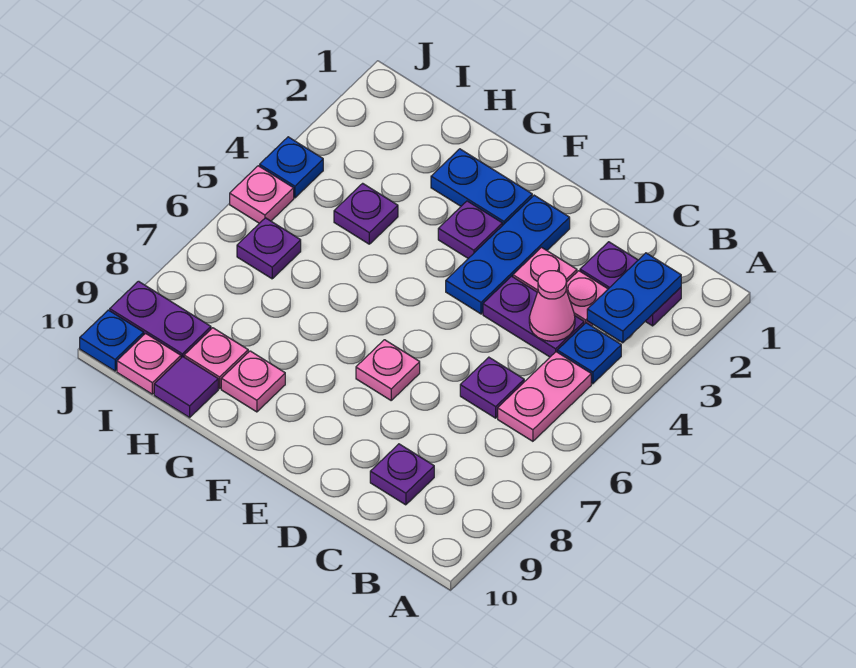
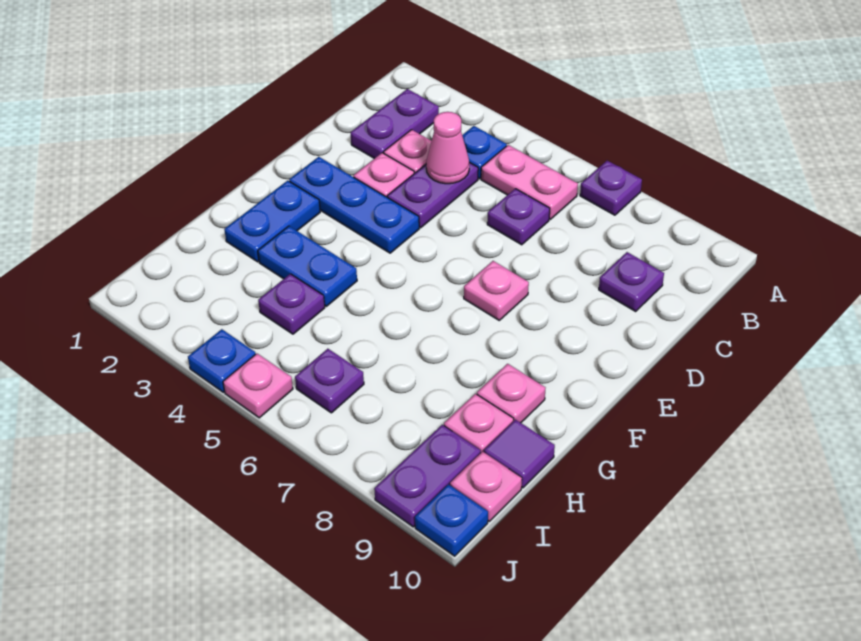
blue 1x2 plate [587,253,681,343] -> blue 1x2 plate moved to [258,226,357,306]
purple 1x1 plate [438,201,502,258] -> purple 1x1 plate moved to [580,161,642,215]

